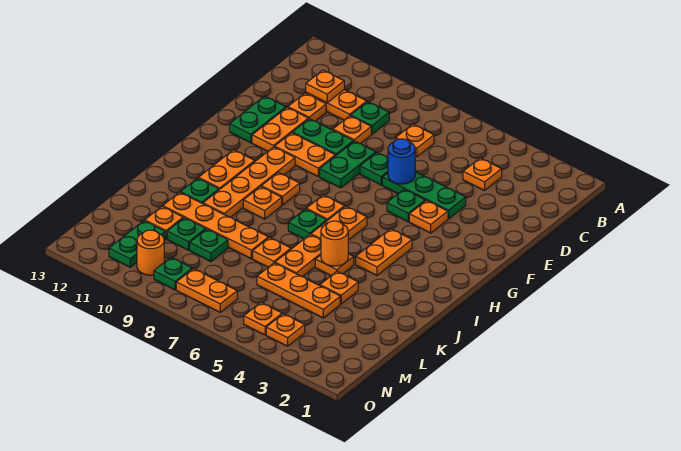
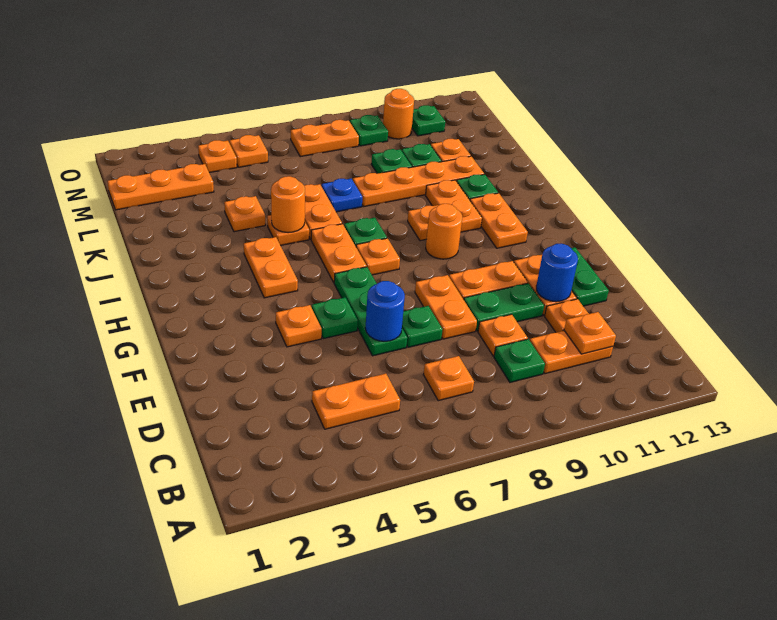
orange 1x1 plate [463,158,502,191] -> orange 1x2 plate [312,374,400,429]
green 1x3 plate [382,172,466,219] -> green 1x3 plate turned to [334,267,407,356]
green 1x2 plate [320,141,376,188] -> orange 1x2 plate [415,275,477,339]
none -> blue 1x1 round brick [536,244,578,302]
orange 1x4 plate [203,147,295,217] -> orange 1x2 plate [426,180,482,232]
orange 1x1 plate [261,172,300,205] -> orange 1x1 round brick [426,204,462,259]
orange 1x1 plate [253,237,291,267] -> blue 1x1 plate [322,179,362,212]
orange 1x3 plate [257,263,340,318] -> orange 1x3 plate moved to [108,164,214,210]
green 1x2 plate [109,221,165,267] -> green 1x1 plate [412,105,445,136]

